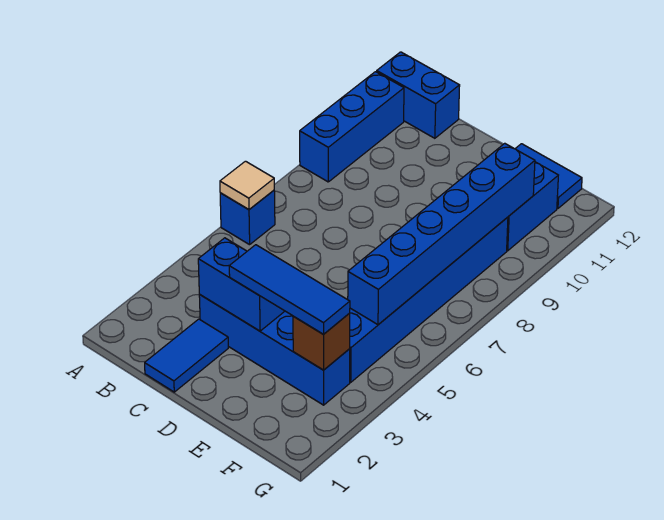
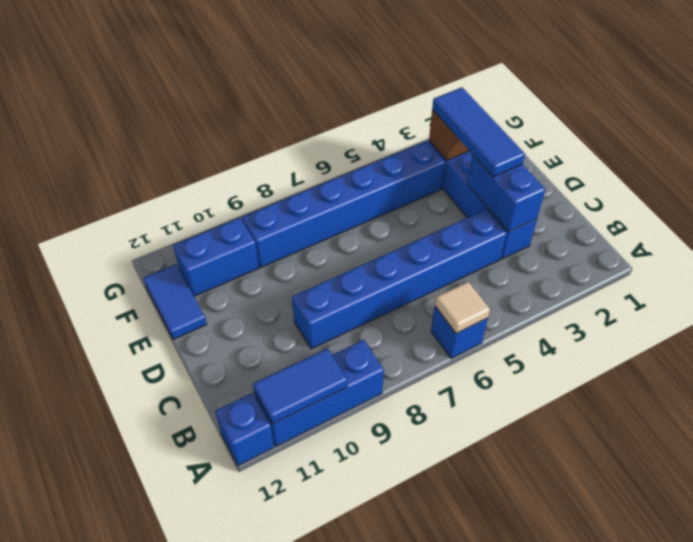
blue 1x2 brick [377,52,460,138] -> blue 1x1 brick [215,393,274,466]
blue 1x2 tile [145,319,228,392] -> blue 1x2 tile moved to [253,348,347,424]
blue 1x6 brick [348,143,535,325] -> blue 1x6 brick moved to [292,209,507,349]

